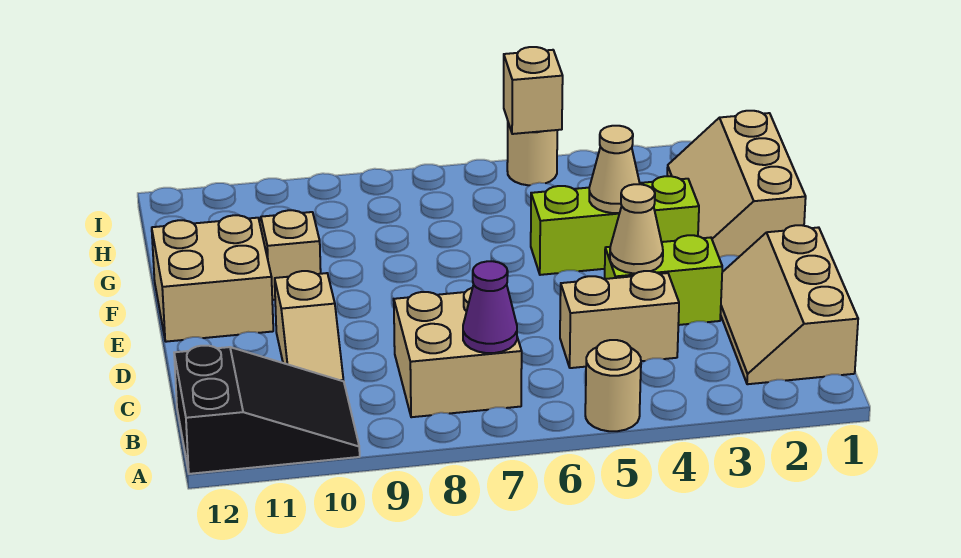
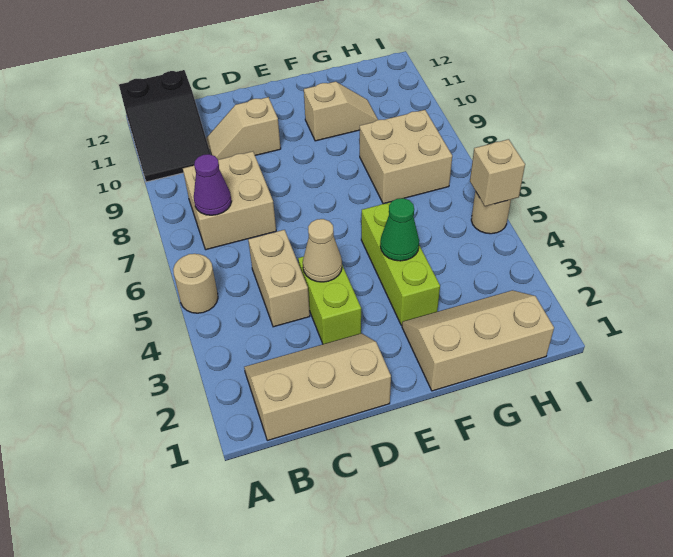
tan 2x2 brick [152,215,273,342] -> tan 2x2 brick moved to [360,110,452,204]
tan 1x1 cone [589,126,640,213] -> green 1x1 cone [380,198,419,261]

